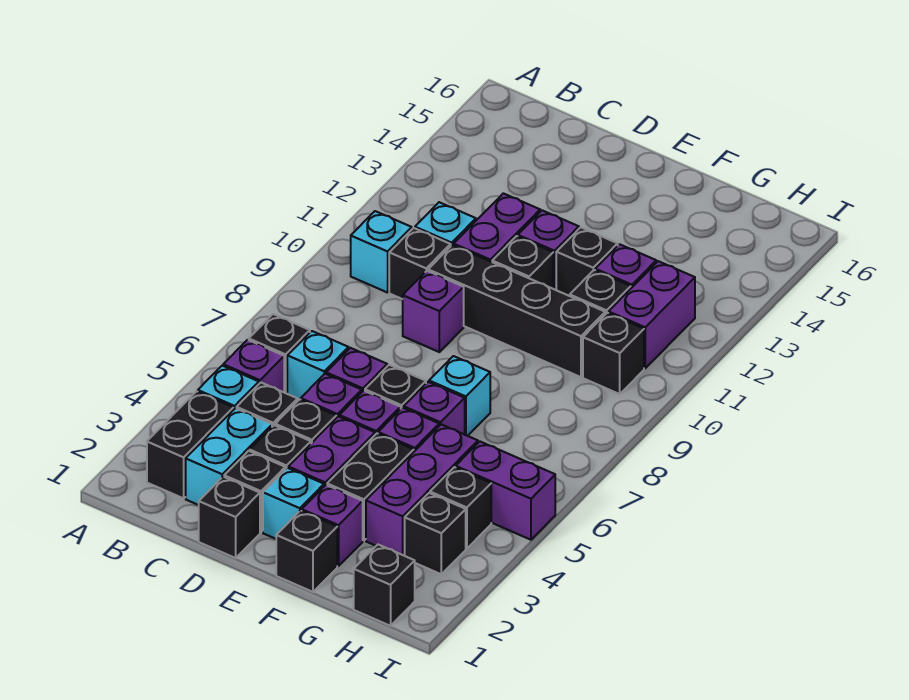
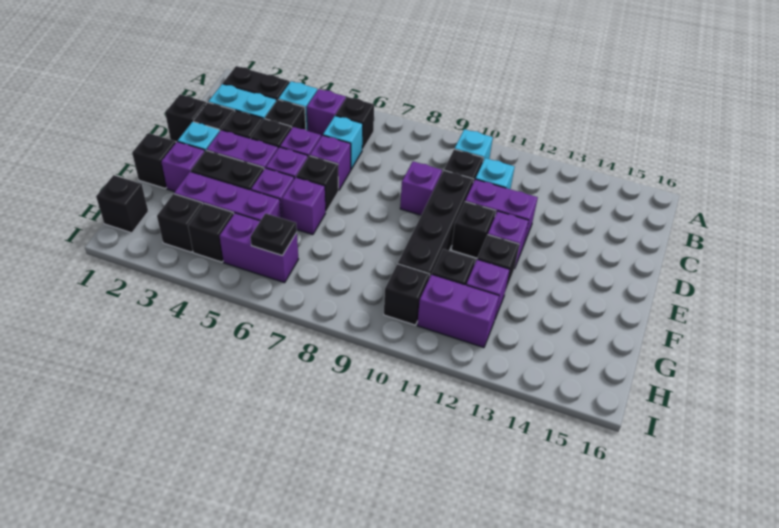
cyan 1x1 brick [429,356,490,436] -> none
purple 1x2 brick [456,442,555,540] -> purple 1x2 brick turned to [220,213,298,283]
none -> black 1x1 plate [250,213,297,256]

